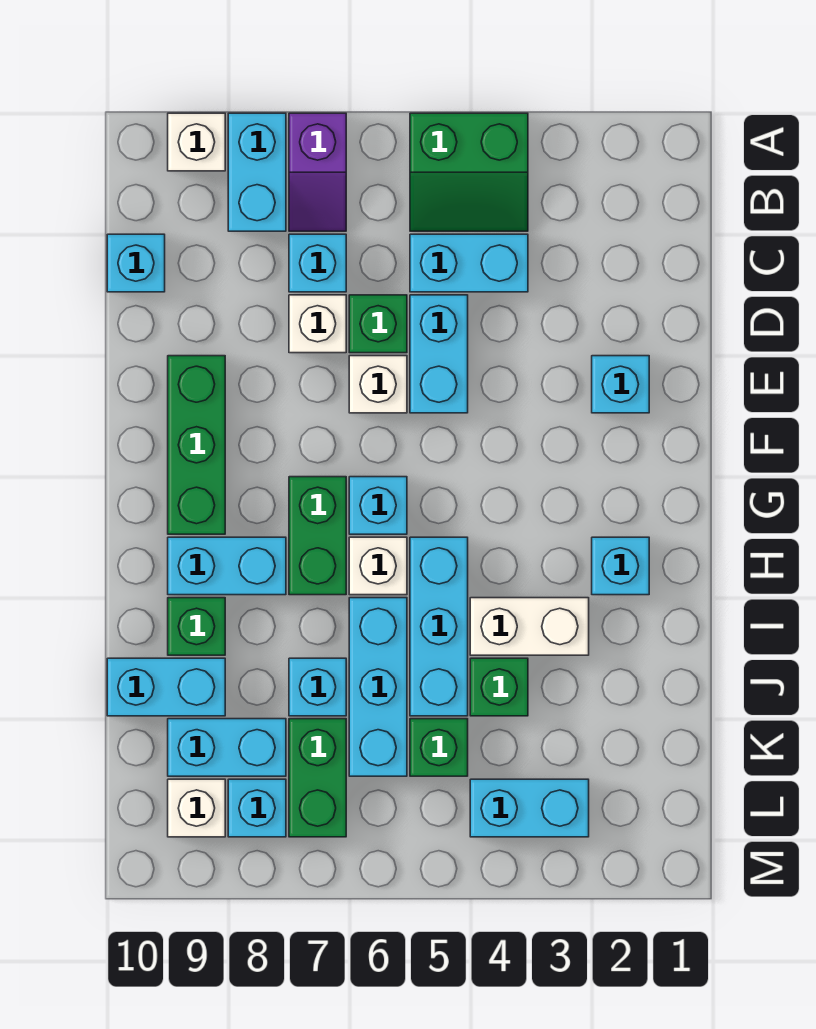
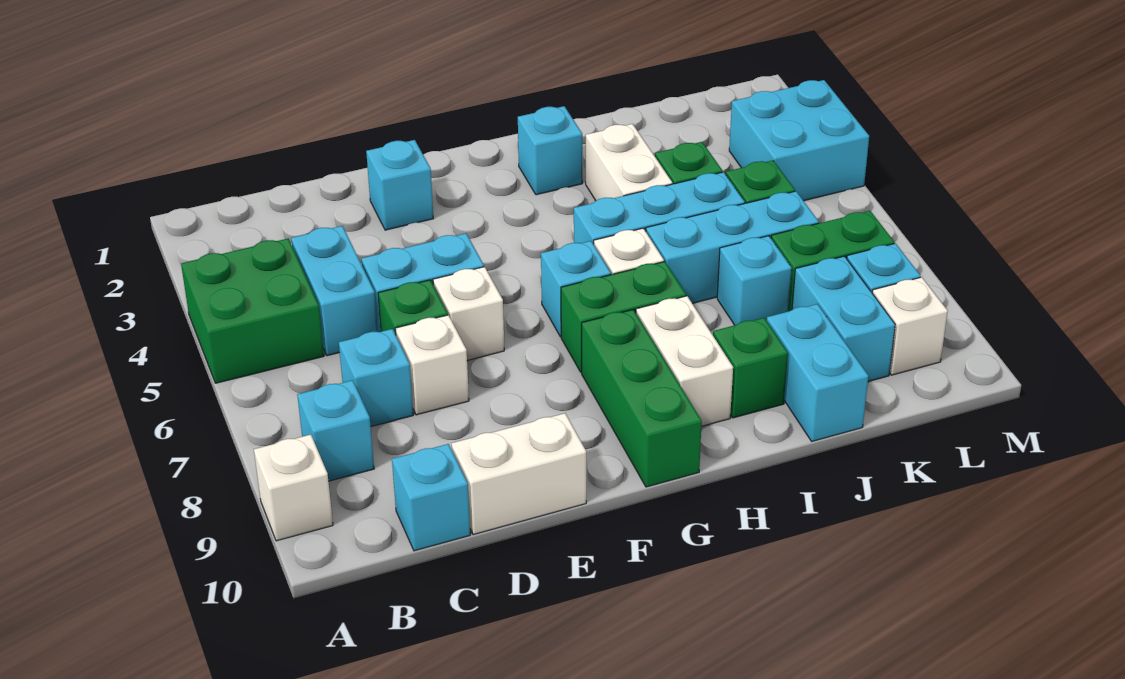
green 2x2 slope [410,113,528,231] -> green 2x2 brick [181,239,324,383]
purple 1x2 slope [289,113,346,231] -> none
cyan 1x2 brick [228,113,286,231] -> cyan 1x1 brick [297,380,374,481]
none -> white 1x2 brick [452,413,586,535]
green 1x3 brick [168,356,225,534] -> green 1x3 brick turned to [582,310,702,487]
cyan 1x2 brick [168,537,286,595] -> white 1x2 brick [636,296,733,426]
cyan 1x2 brick [470,779,589,837] -> cyan 2x2 brick [729,80,869,201]

